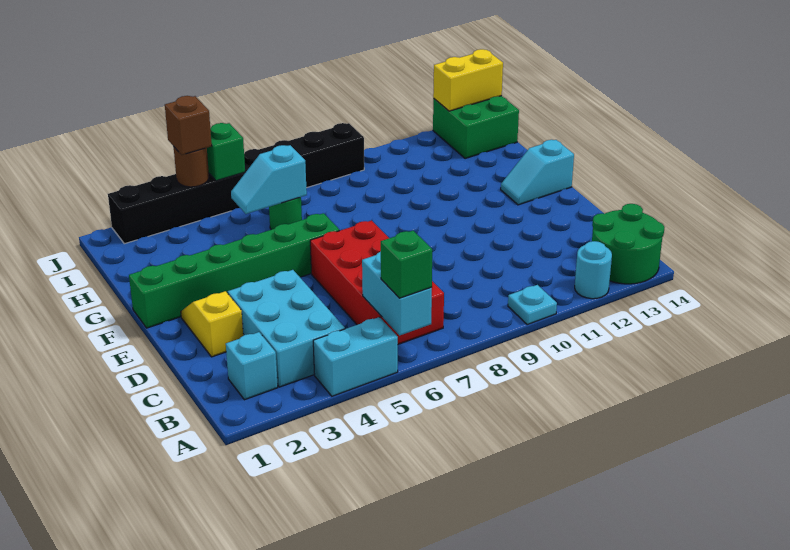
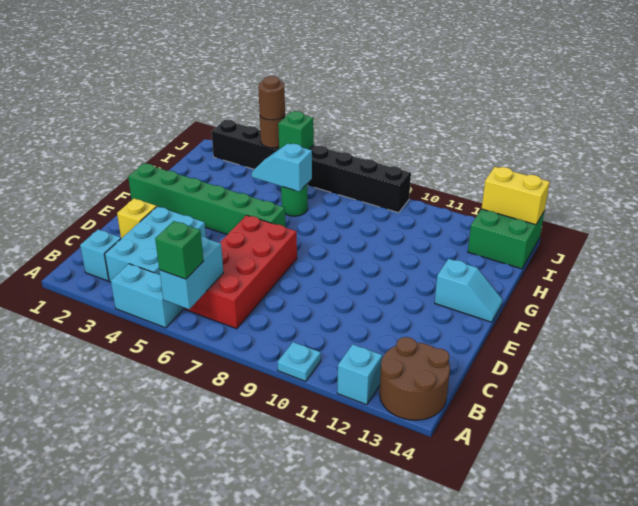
cyan 1x1 round brick [575,241,612,299] -> cyan 1x1 brick [337,344,382,405]
green 2x2 round brick [592,204,664,284] -> brown 2x2 round brick [380,337,450,420]
cyan 1x2 slope [501,140,574,205] -> cyan 1x2 slope turned to [435,259,503,322]
brown 1x1 brick [165,96,212,155] -> brown 1x1 round brick [258,76,285,120]

